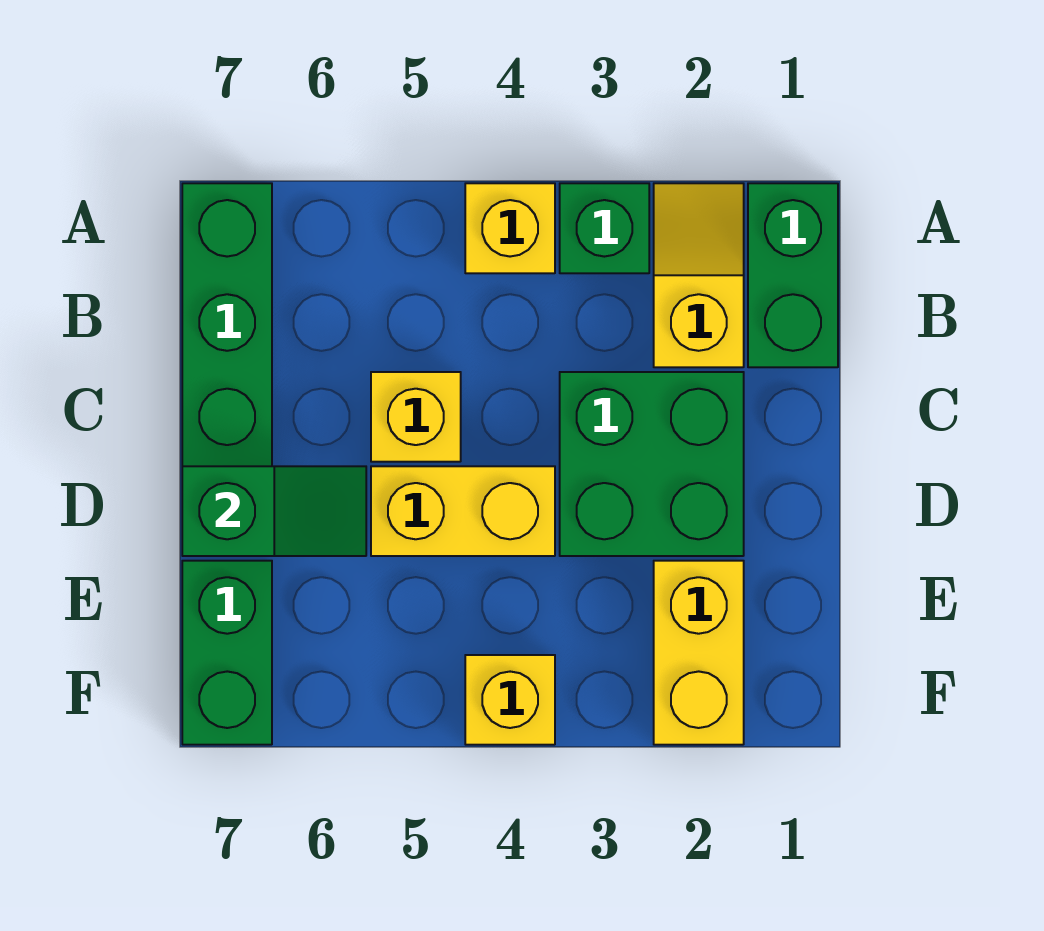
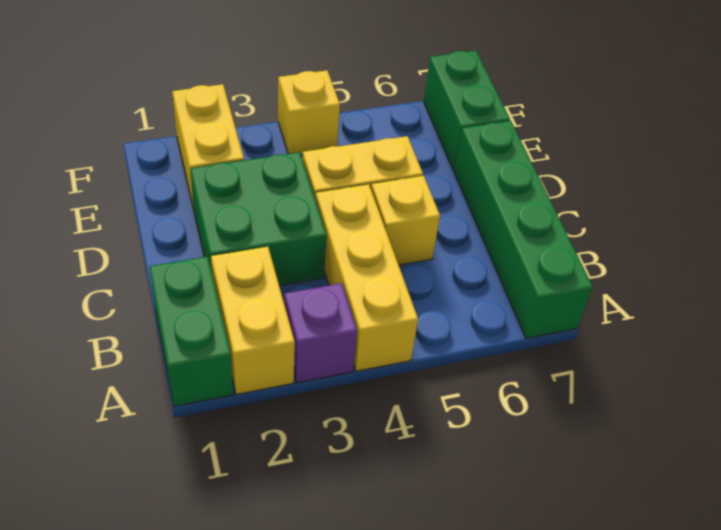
yellow 1x2 slope [654,183,744,367] -> yellow 1x2 brick [211,247,295,394]
green 1x1 brick [560,183,649,273] -> purple 1x1 brick [284,283,357,383]
yellow 1x1 brick [465,183,555,273] -> yellow 1x3 brick [316,184,418,371]
green 1x2 slope [182,466,366,556] -> none

